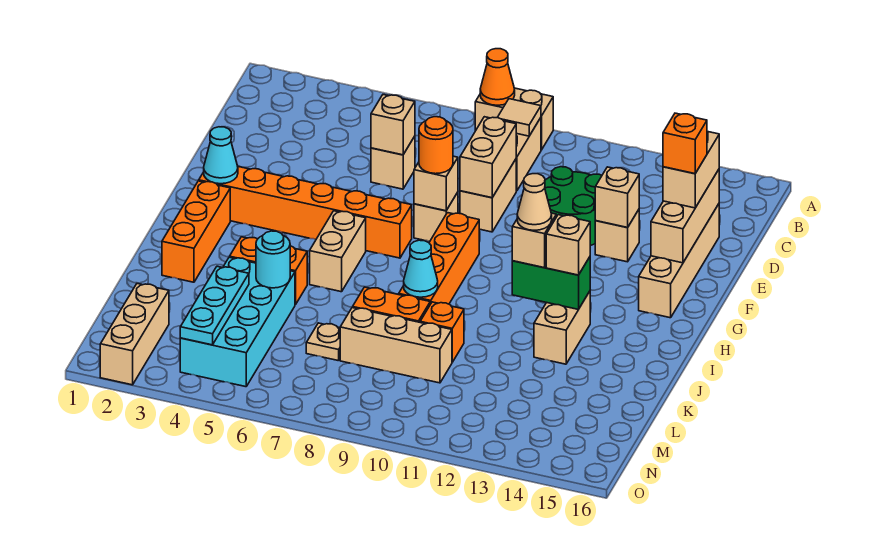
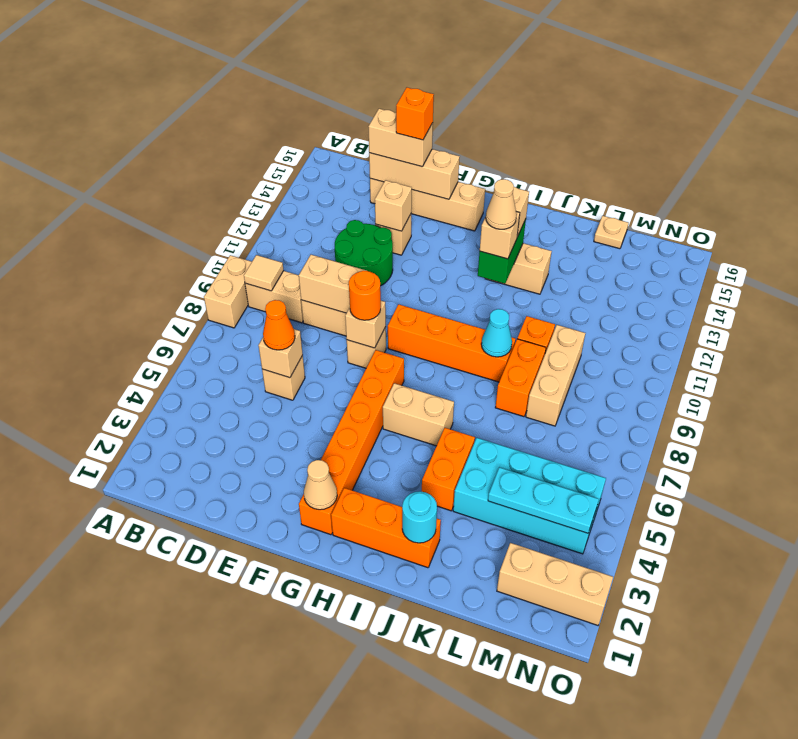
orange 1x1 cone [480,49,515,105] -> orange 1x1 cone moved to [263,300,295,350]
cyan 1x1 cone [204,127,238,184] -> tan 1x1 cone [304,460,337,510]
cyan 1x1 round brick [256,231,290,288] -> cyan 1x1 round brick moved to [402,491,437,543]
tan 1x1 plate [306,323,340,361] -> tan 1x1 plate moved to [594,216,628,249]

